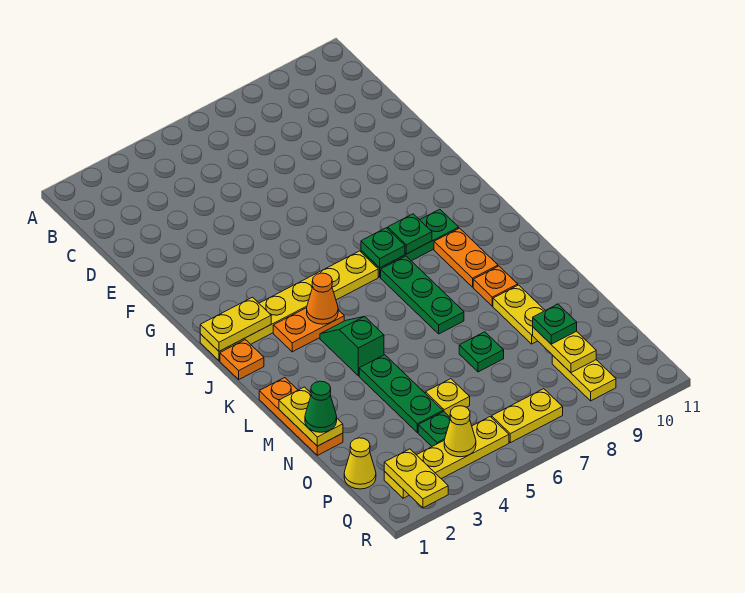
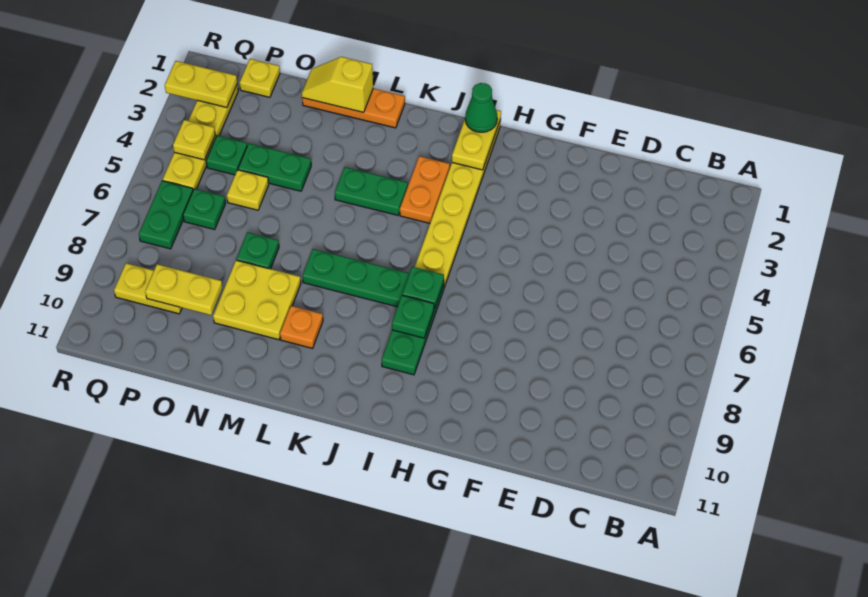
orange 1x1 plate [220,340,264,379] -> none
orange 1x1 cone [307,273,338,324] -> none
orange 1x2 plate [434,228,498,287] -> none
green 1x2 slope [320,316,384,376] -> green 1x2 plate [335,167,408,215]
yellow 1x2 plate [279,387,343,446] -> yellow 1x2 slope [302,57,373,112]
green 1x3 plate [359,355,443,433] -> green 1x2 plate [238,143,311,191]
yellow 1x2 plate [493,285,545,344] -> yellow 2x2 plate [213,260,301,340]
green 1x1 cone [305,381,337,432] -> green 1x1 cone moved to [465,83,497,132]
green 1x1 plate [533,304,577,344] -> green 1x1 plate moved to [183,189,226,229]
yellow 1x1 cone [344,438,376,489] -> yellow 1x1 plate [240,59,280,97]
yellow 1x1 cone [444,406,476,457] -> yellow 1x1 plate [173,120,215,160]
yellow 1x2 plate [492,389,563,443] -> green 1x2 plate [139,181,193,249]

